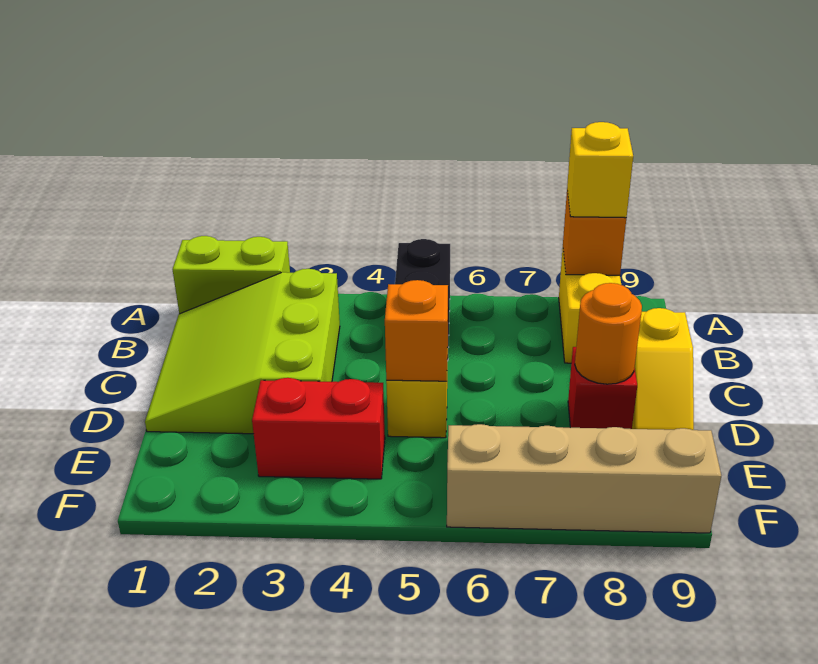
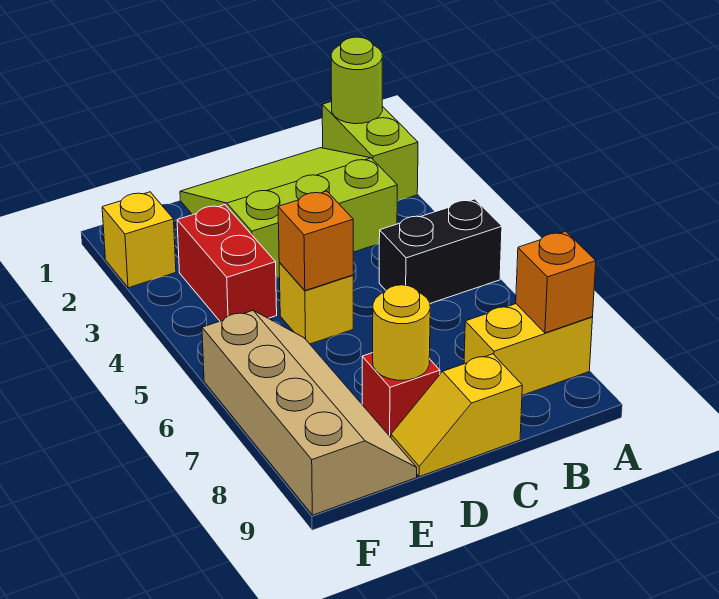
none -> lime 1x1 round brick [331,37,382,124]
yellow 1x1 brick [567,122,633,218] -> yellow 1x1 brick moved to [102,192,176,288]
orange 1x1 round brick [575,283,642,384] -> yellow 1x1 round brick [373,285,430,380]

